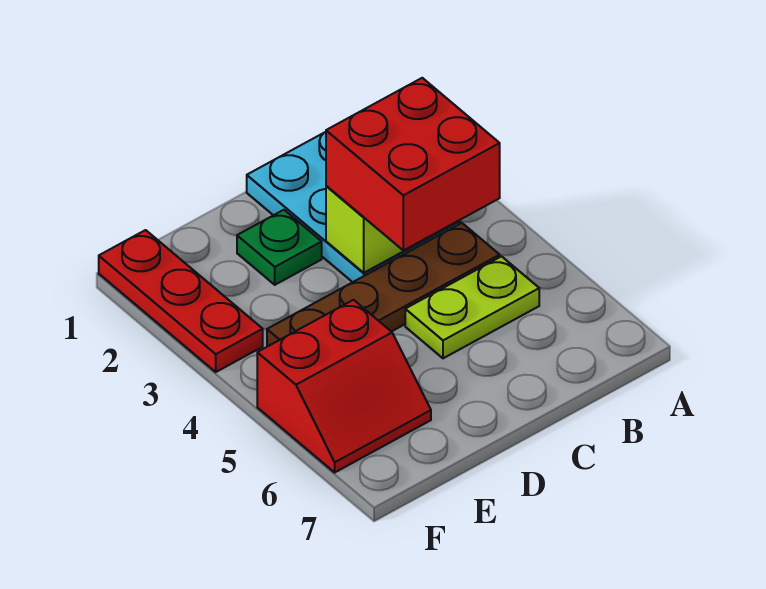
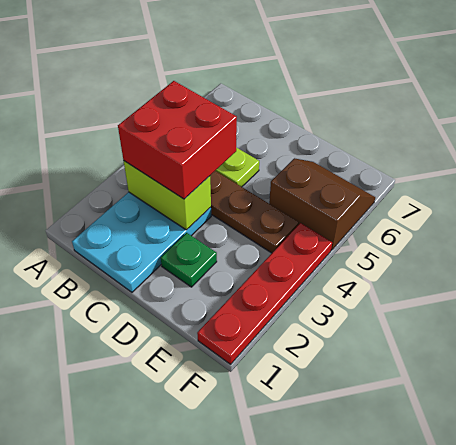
red 2x2 slope [257,300,431,472] -> brown 2x2 slope [269,158,375,250]
red 1x3 plate [99,230,263,372] -> red 1x4 plate [197,223,332,364]

